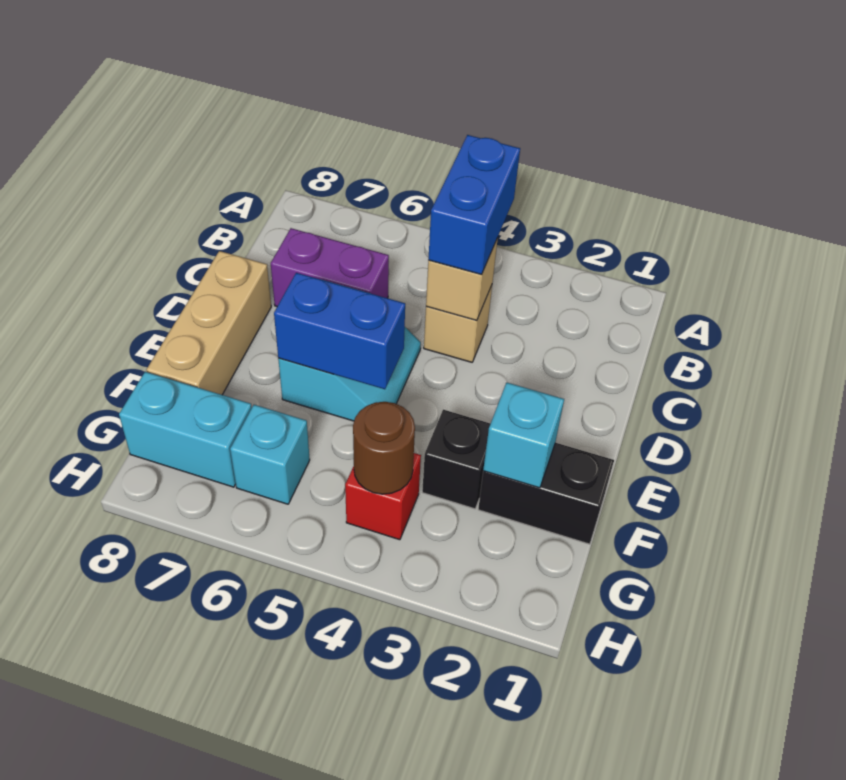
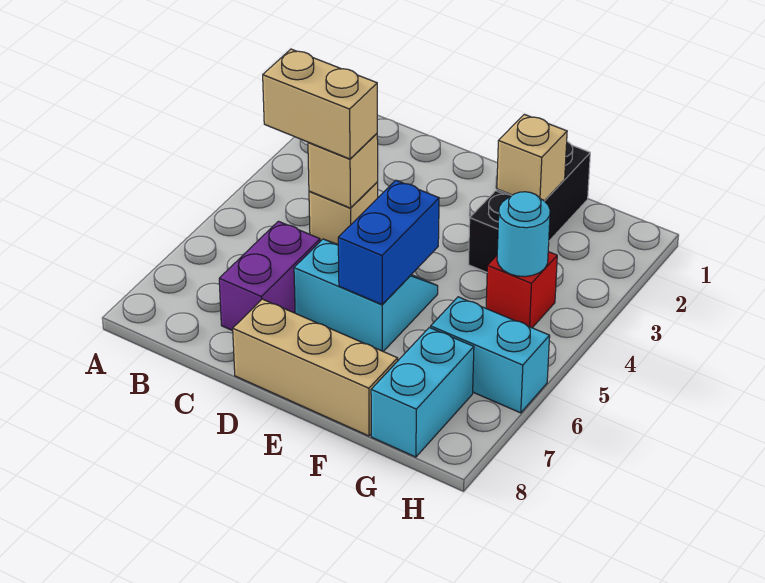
blue 1x2 brick [428,135,520,275] -> tan 1x2 brick [263,49,377,159]
cyan 1x1 brick [483,383,564,488] -> tan 1x1 brick [497,114,567,201]
brown 1x1 round brick [353,402,415,494] -> cyan 1x1 round brick [497,192,550,277]
cyan 1x1 brick [230,405,310,504] -> cyan 1x2 brick [431,297,550,413]

